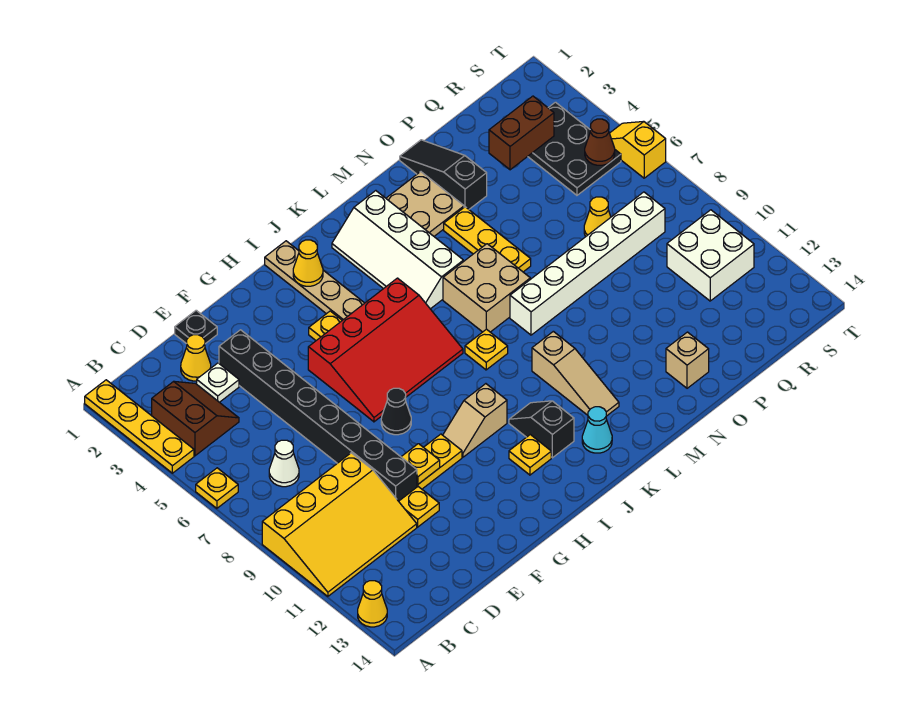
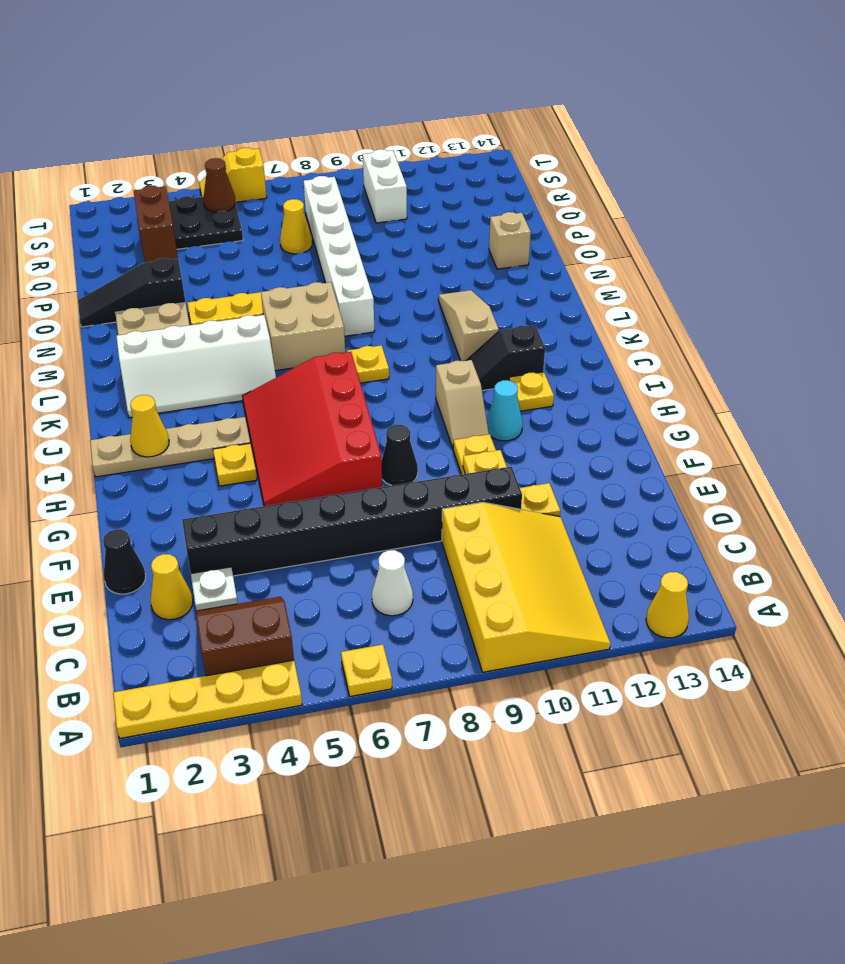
black 1x1 plate [175,310,217,344] -> black 1x1 cone [103,529,146,594]
red 3x4 slope [308,278,463,422] -> red 3x4 slope turned to [242,352,382,506]
cyan 1x1 cone [582,407,612,453] -> cyan 1x1 cone moved to [486,380,523,441]
tan 1x3 slope [532,331,619,416] -> tan 1x3 slope turned to [438,290,499,361]
white 2x2 brick [667,210,754,301] -> white 1x2 brick [363,149,407,223]

